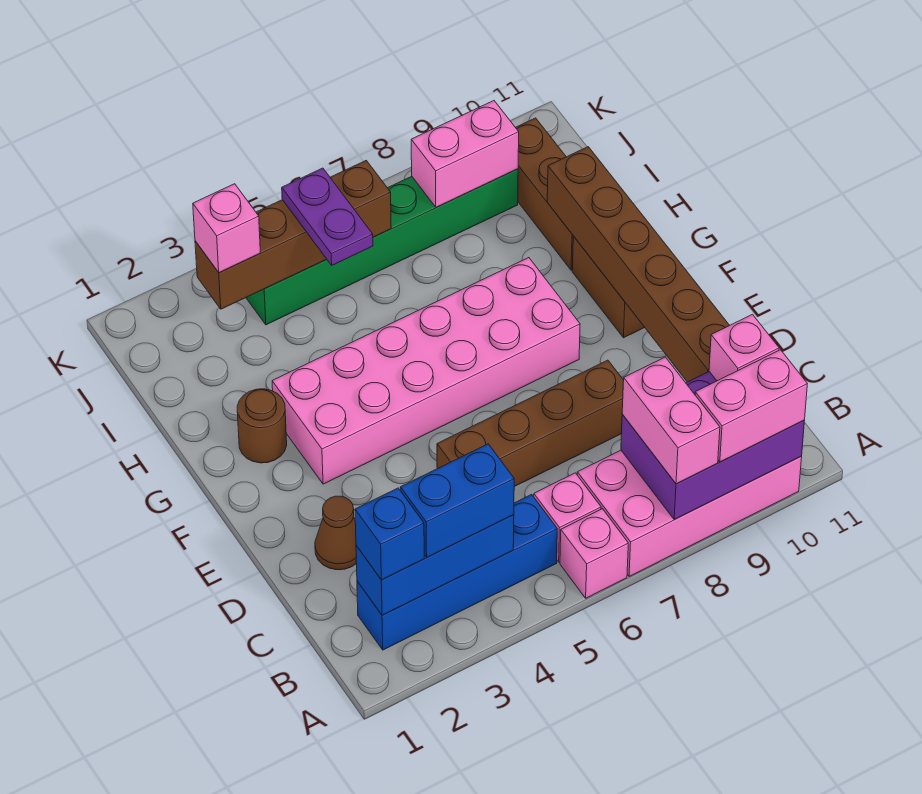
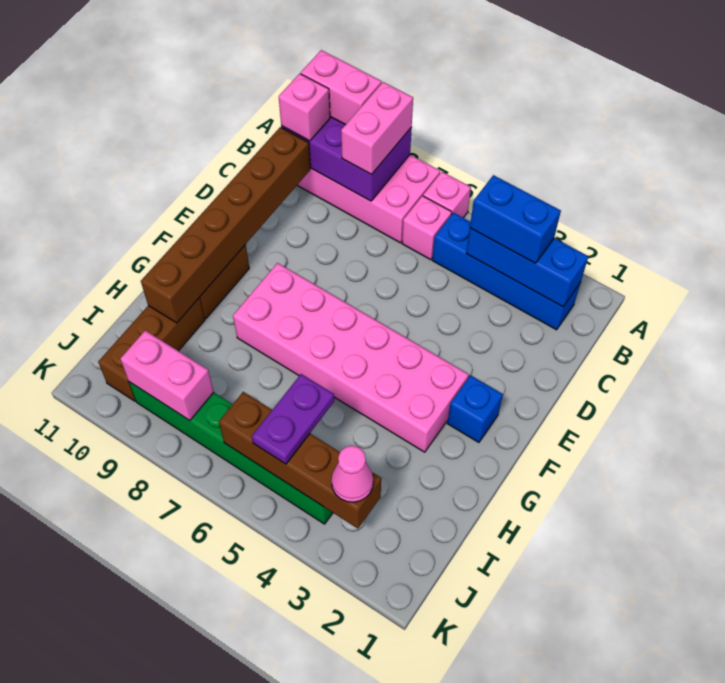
blue 1x1 brick [355,488,424,580] -> blue 1x1 brick moved to [447,375,503,443]
brown 1x1 cone [315,496,357,570] -> none
brown 1x4 brick [437,360,624,487] -> none
brown 1x1 round brick [237,389,287,463] -> none
pink 1x1 brick [193,184,260,272] -> pink 1x1 cone [331,446,373,502]

